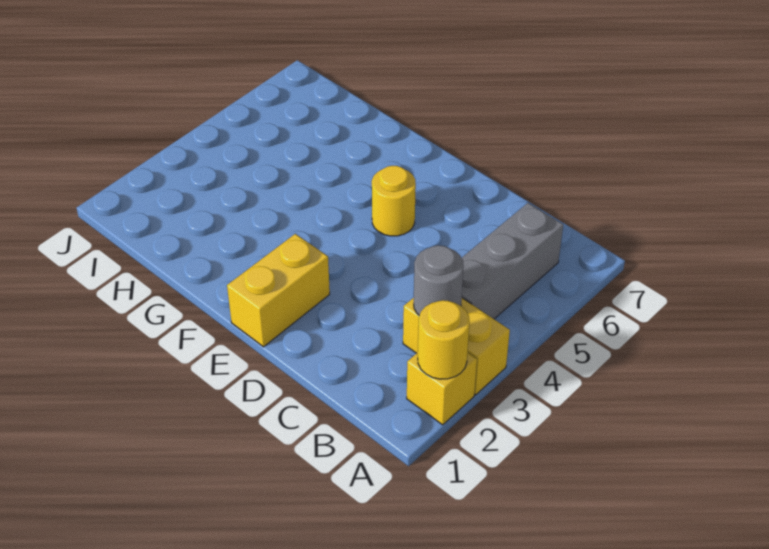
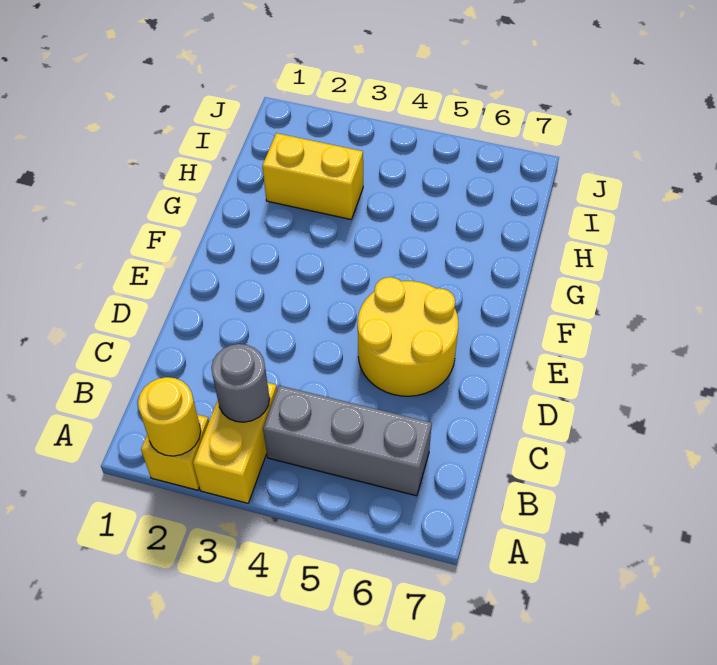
yellow 1x2 brick [227,234,330,347] -> yellow 1x2 brick moved to [262,133,363,219]
yellow 1x1 round brick [372,166,416,236] -> yellow 2x2 round brick [358,277,458,396]

